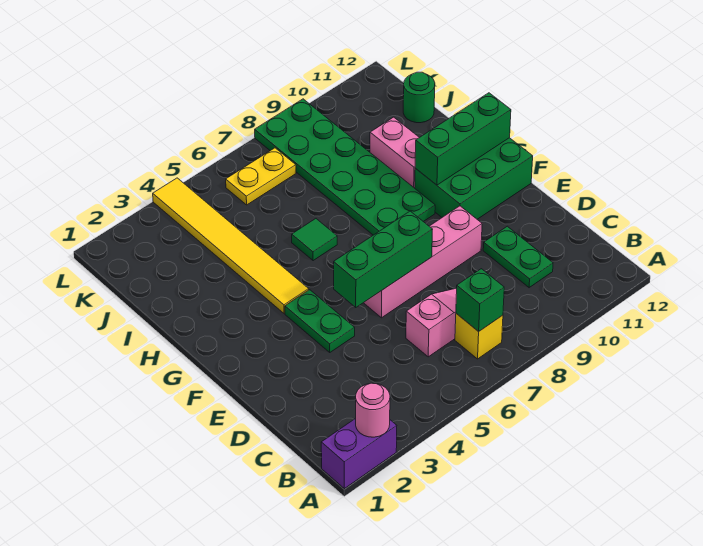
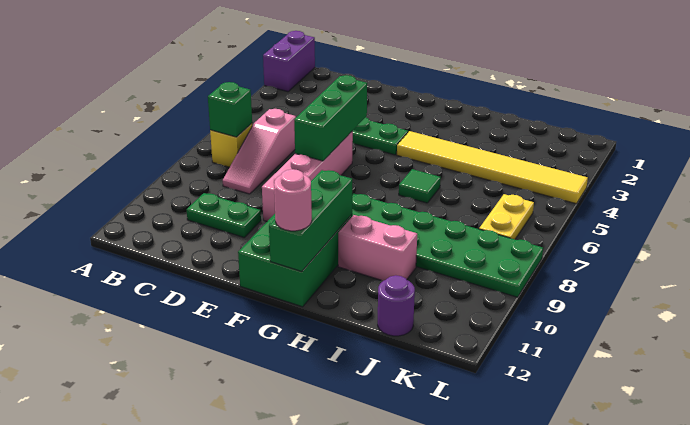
pink 1x1 round brick [356,383,390,437] -> pink 1x1 round brick moved to [274,169,312,231]
green 1x1 round brick [403,72,435,123] -> purple 1x1 round brick [378,275,415,336]

